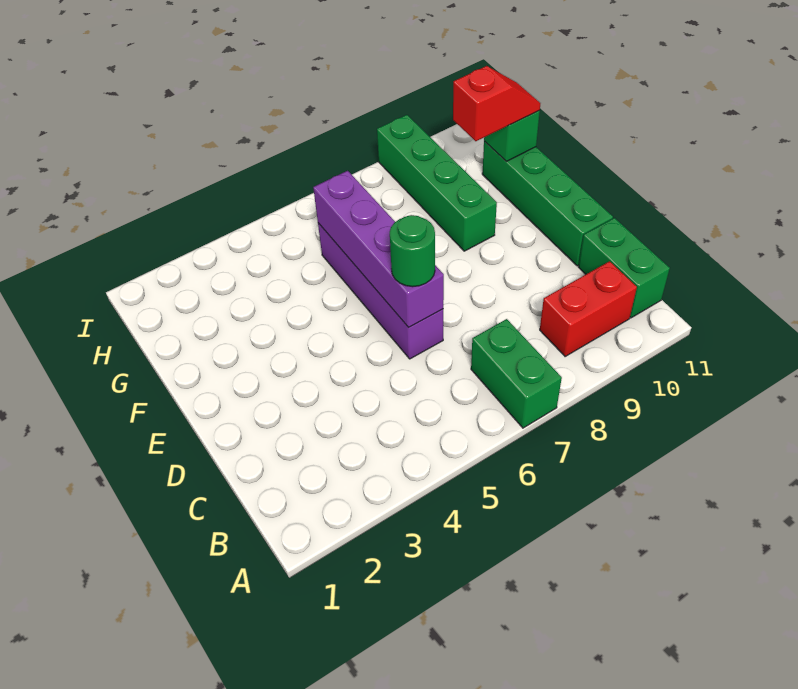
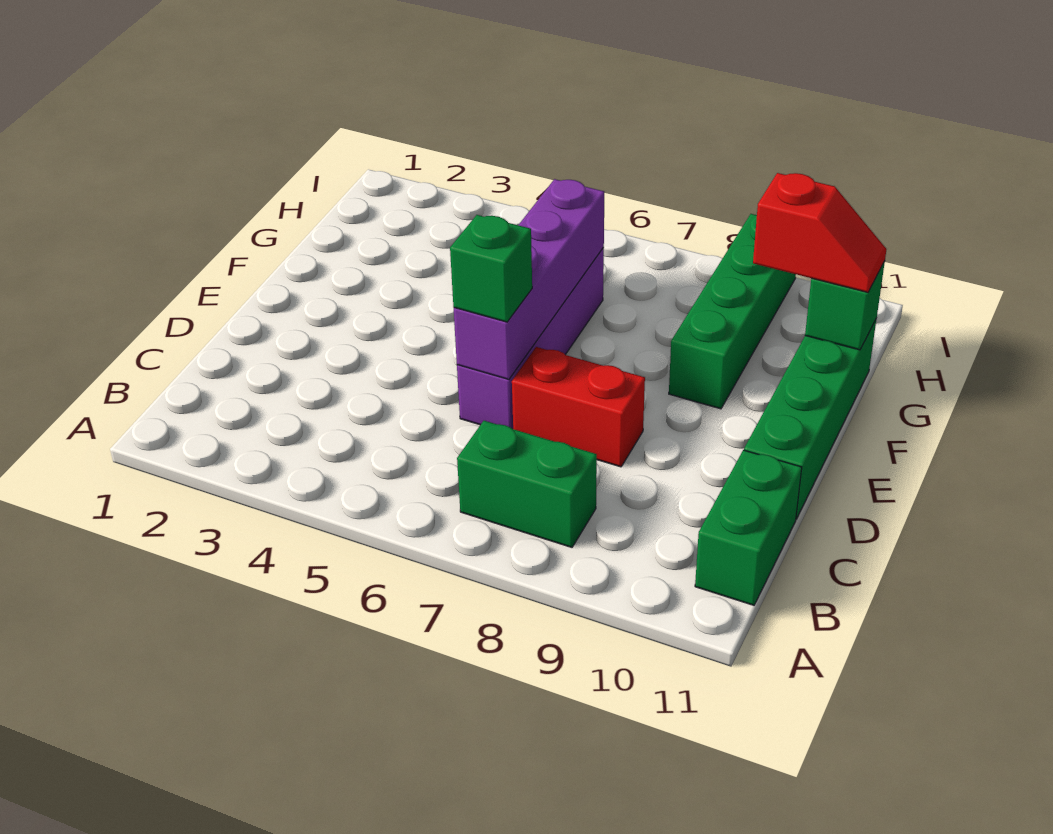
green 1x2 brick [471,319,562,428] -> green 1x2 brick turned to [457,421,597,547]
red 1x2 brick [540,261,637,357] -> red 1x2 brick moved to [512,347,645,467]
green 1x1 round brick [390,215,435,287] -> green 1x1 brick [450,215,532,322]

